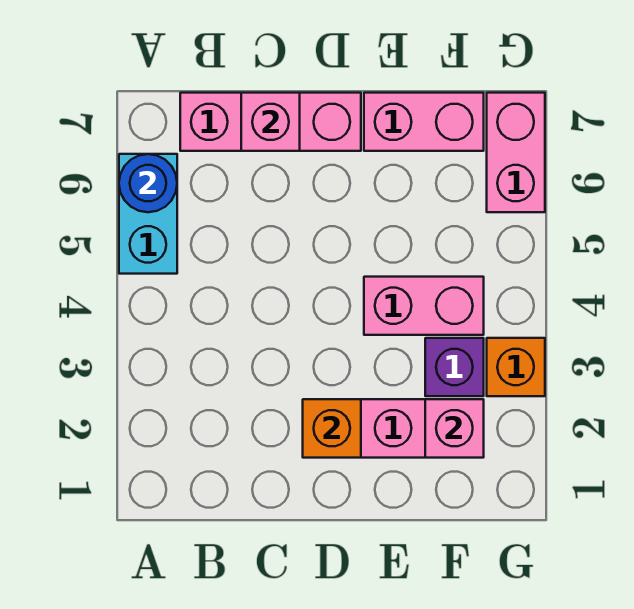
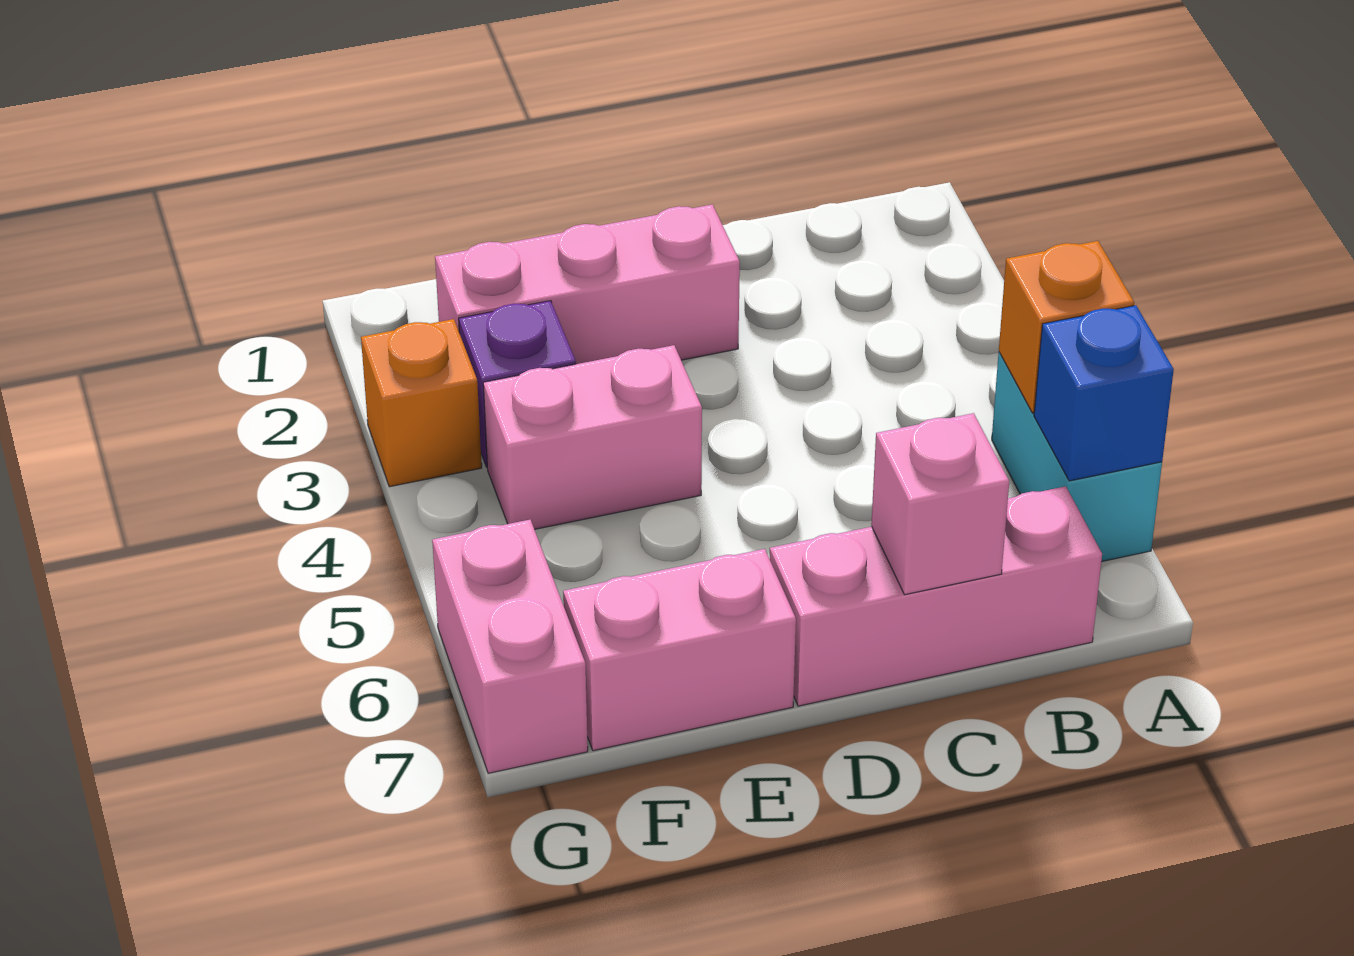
blue 1x1 round brick [119,154,177,212] -> blue 1x1 brick [1034,305,1174,481]
orange 1x1 brick [303,399,361,458] -> orange 1x1 brick moved to [999,241,1134,413]
pink 1x1 brick [425,399,484,458] -> none

